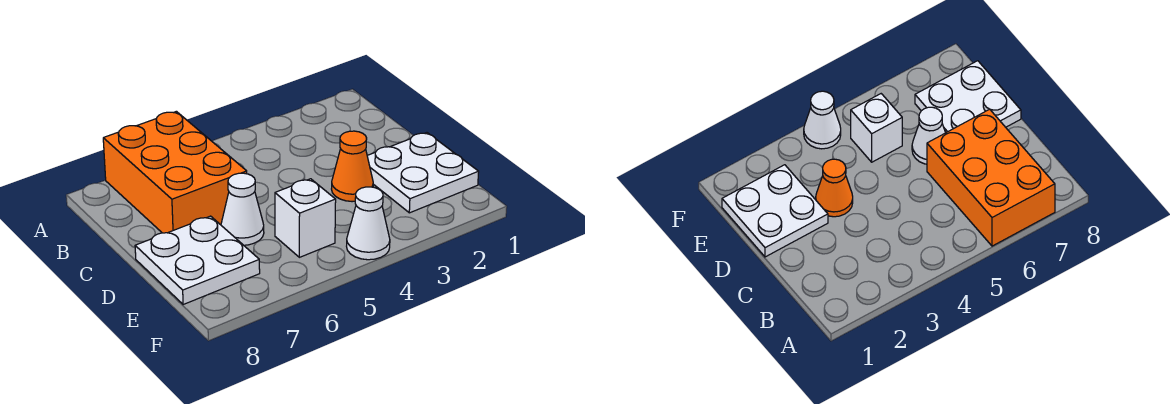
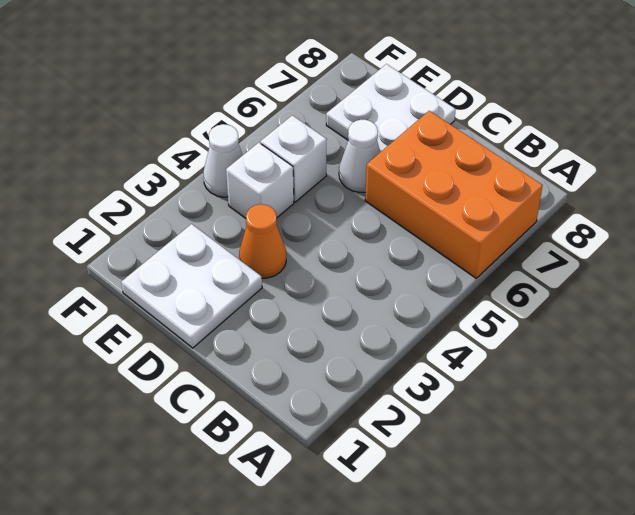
none -> white 1x1 brick [226,143,294,218]

